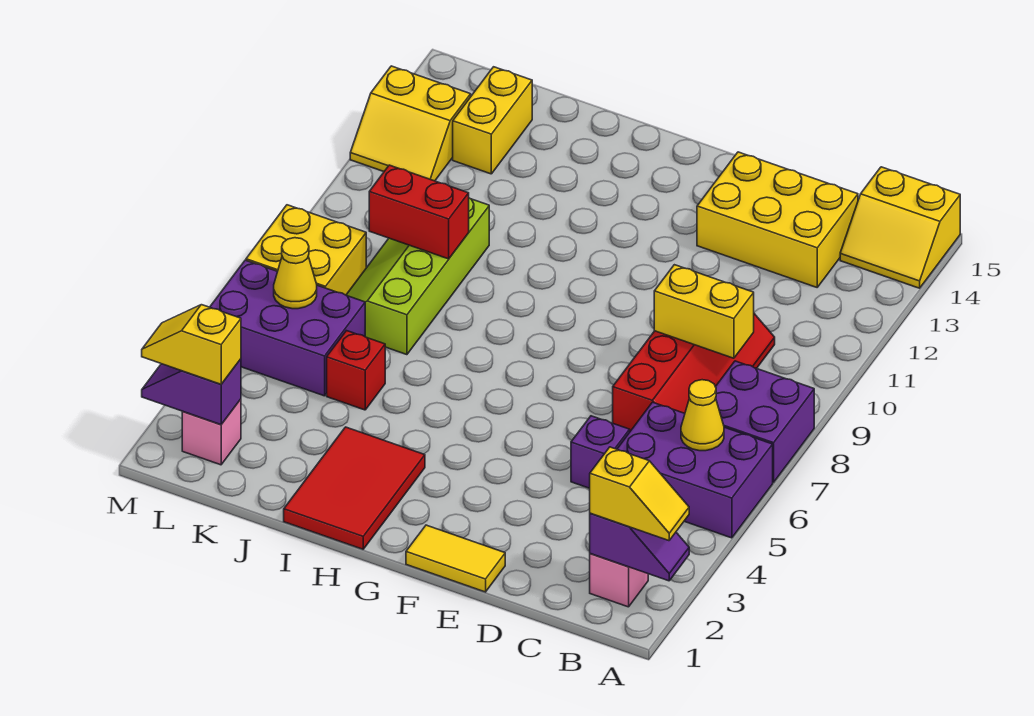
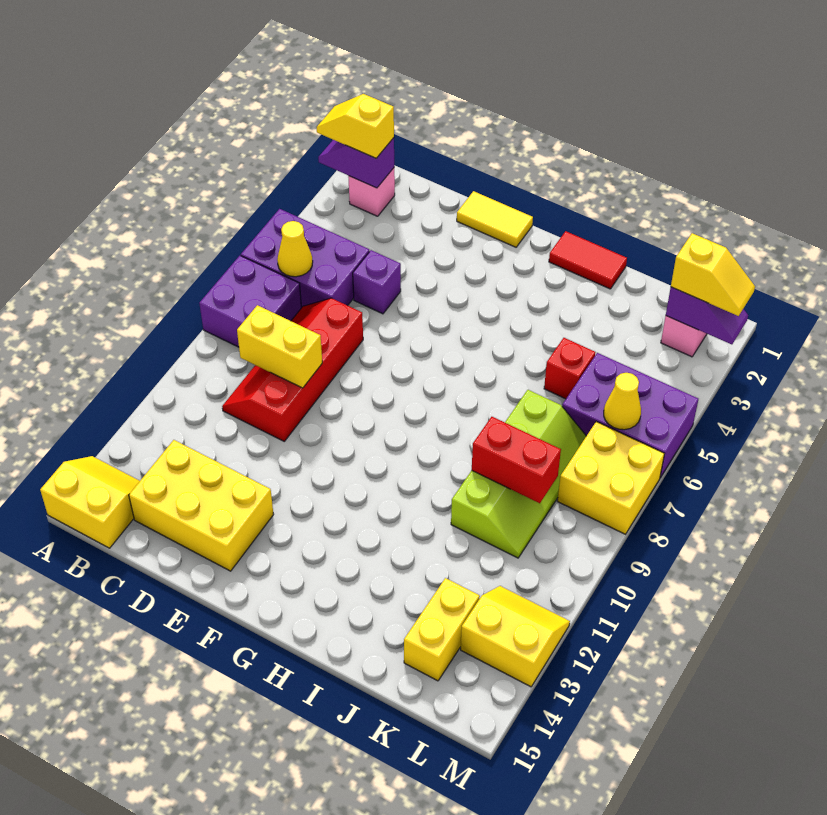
red 2x3 tile [284,427,425,549] -> red 1x2 tile [549,231,627,289]

